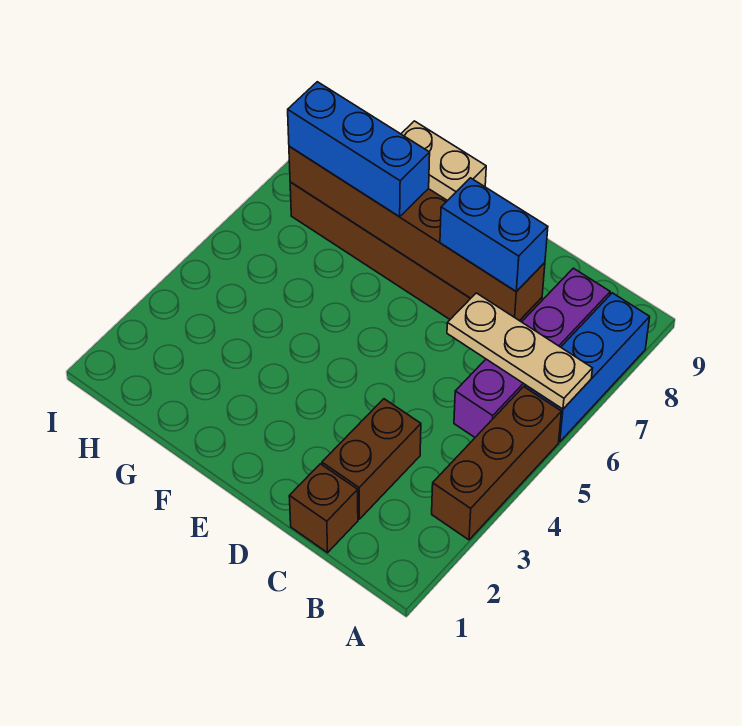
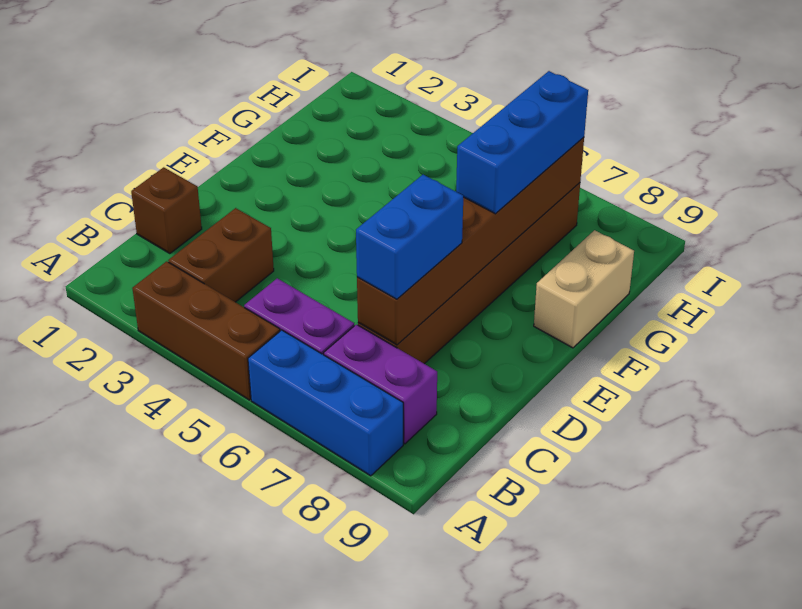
tan 1x3 plate [447,293,592,409] -> none
brown 1x2 brick [322,399,421,519] -> brown 1x2 brick turned to [168,208,274,302]

